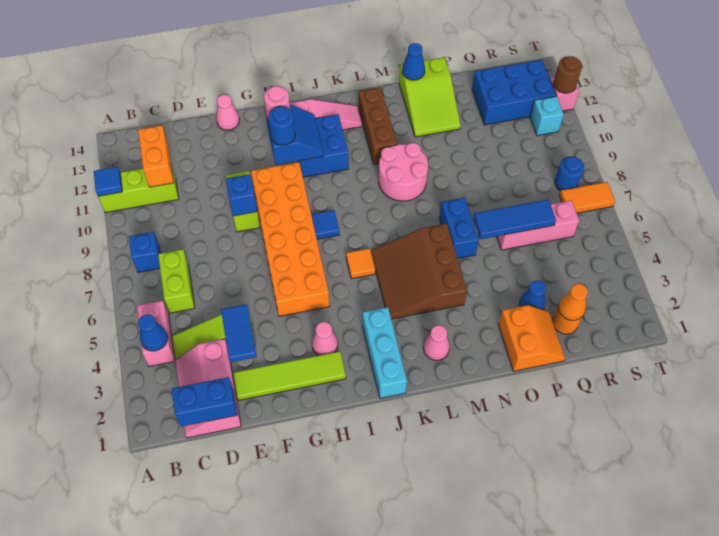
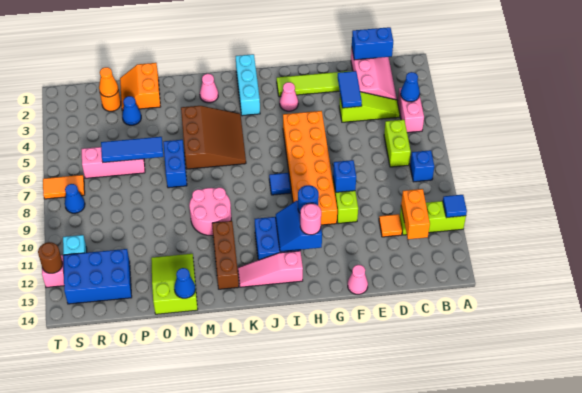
orange 1x1 tile [346,248,375,279] -> orange 1x1 tile moved to [379,214,402,237]
blue 1x1 round brick [555,156,584,191] -> blue 1x1 cone [65,184,85,213]

